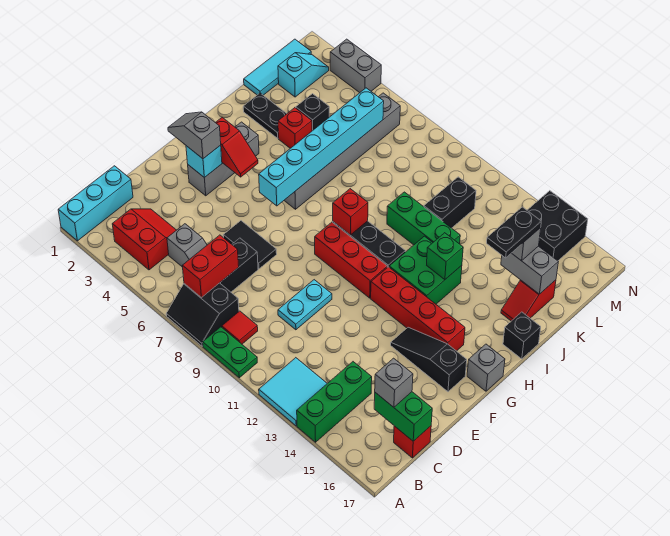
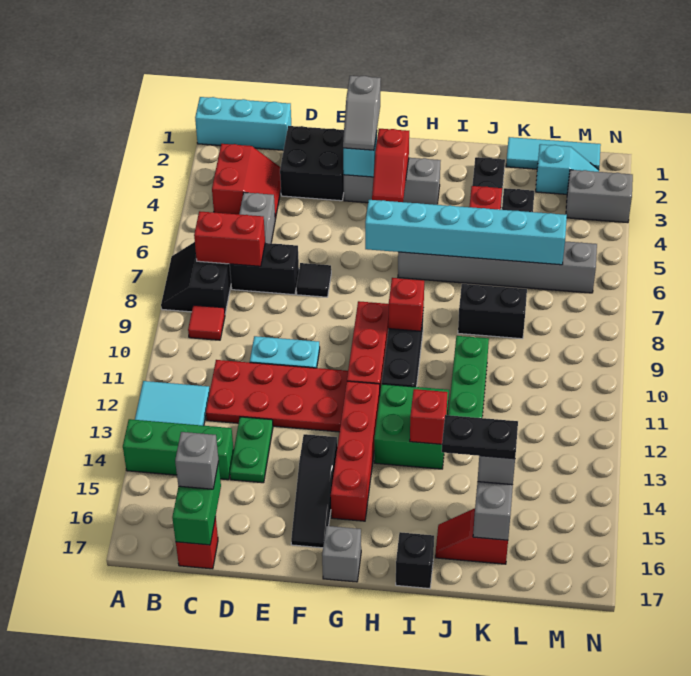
green 1x2 plate [203,327,257,378] -> green 1x2 plate moved to [230,417,273,483]
none -> red 2x4 plate [206,360,348,432]
black 1x2 tile [223,221,277,269] -> black 1x1 tile [296,263,331,297]
grey 1x2 slope [168,112,221,159] -> grey 1x2 slope turned to [343,76,381,150]
black 1x3 slope [391,327,467,392] -> black 1x3 slope turned to [291,434,337,548]
green 1x1 brick [427,233,463,280] -> red 1x1 brick [410,389,448,444]
black 1x2 brick [424,177,476,228] -> black 1x2 brick moved to [458,284,527,339]
black 2x2 brick [527,191,588,261] -> black 2x2 brick moved to [280,126,344,201]
grey 1x2 brick [330,39,381,93] -> grey 1x2 brick turned to [566,170,633,223]

